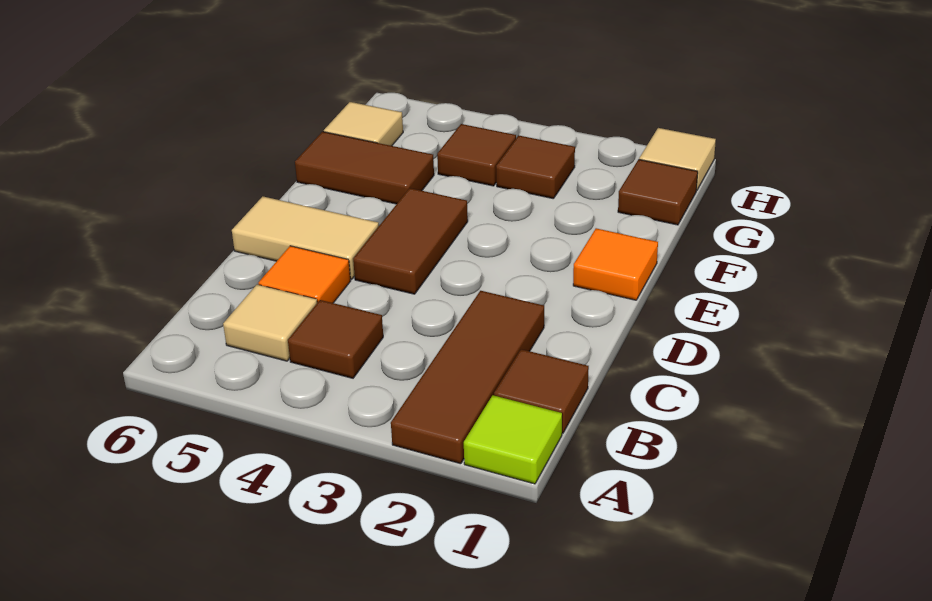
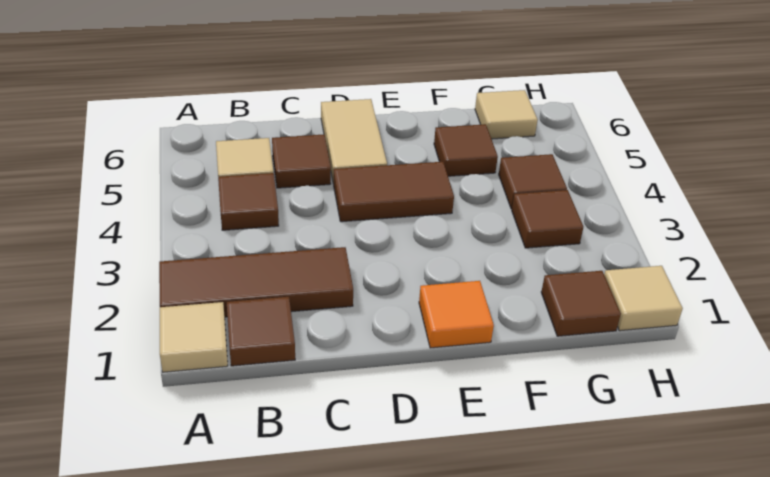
lime 1x1 tile [464,395,562,484] -> tan 1x1 tile [160,302,228,372]
orange 1x1 tile [259,246,350,303] -> brown 1x1 tile [272,134,331,188]
brown 1x2 tile [295,132,434,204] -> brown 1x1 tile [434,124,498,176]

